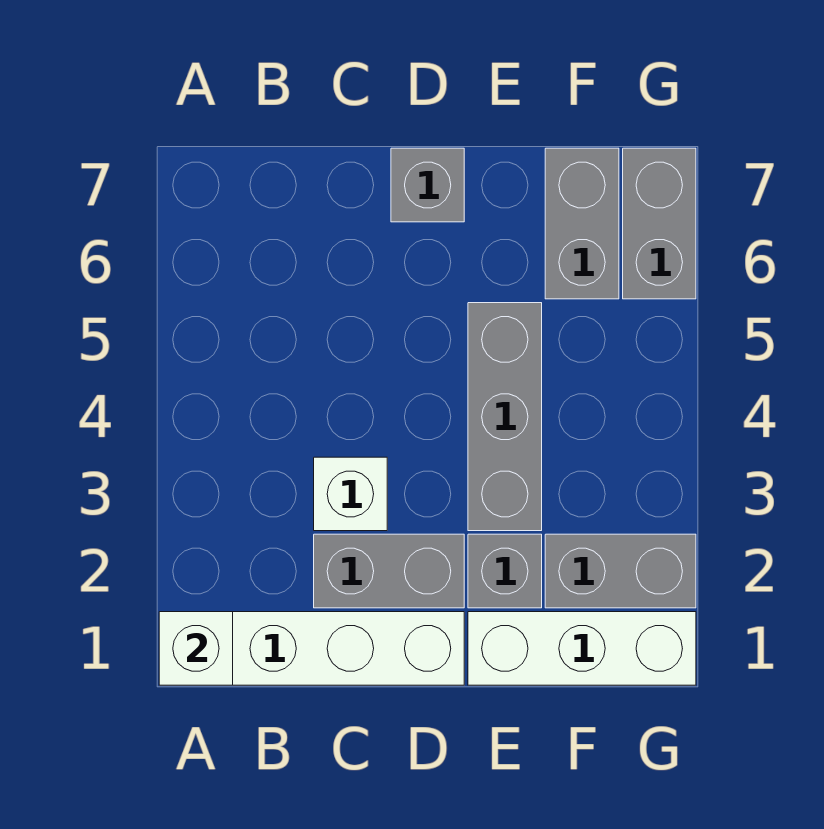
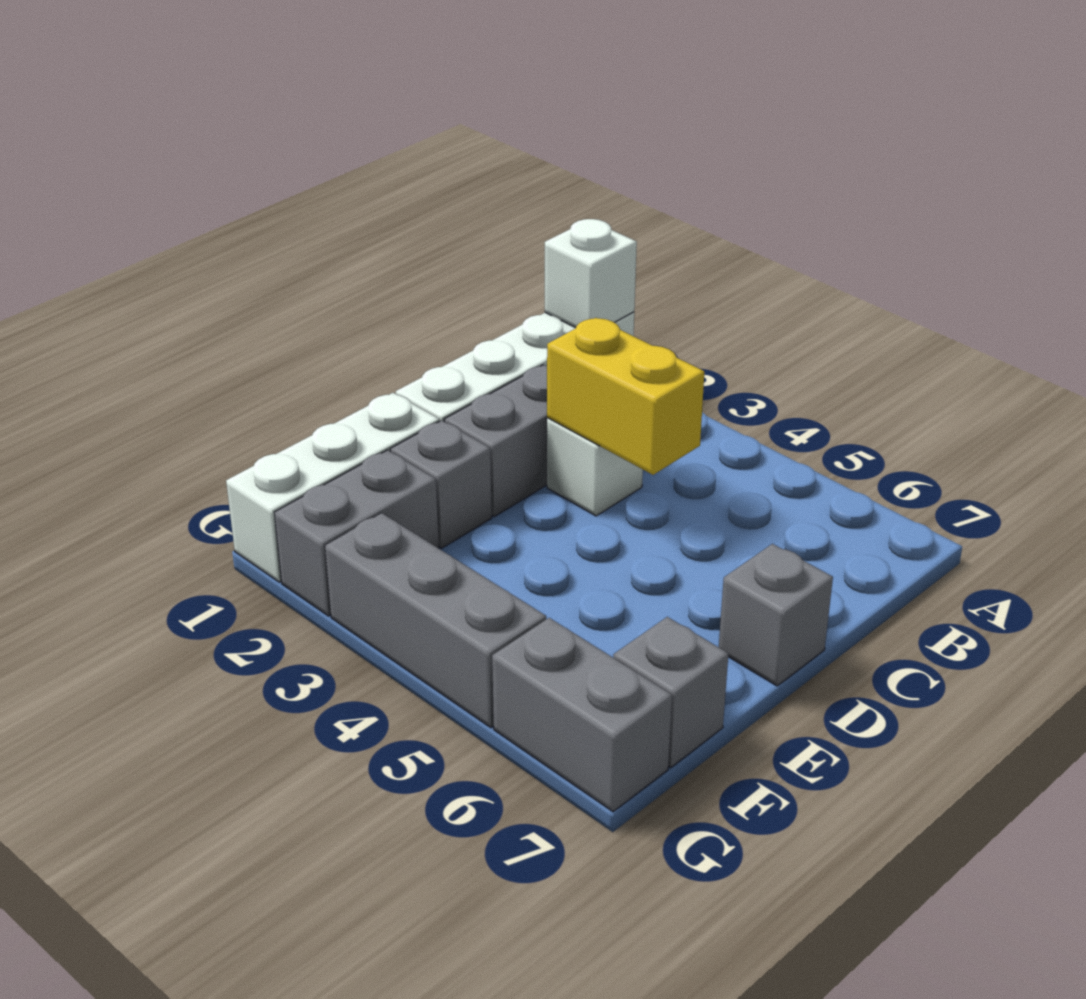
none -> yellow 1x2 brick [547,318,704,475]
grey 1x3 brick [468,303,542,531] -> grey 1x3 brick moved to [325,513,546,728]
grey 1x2 brick [545,148,619,299] -> grey 1x1 brick [613,617,728,767]

